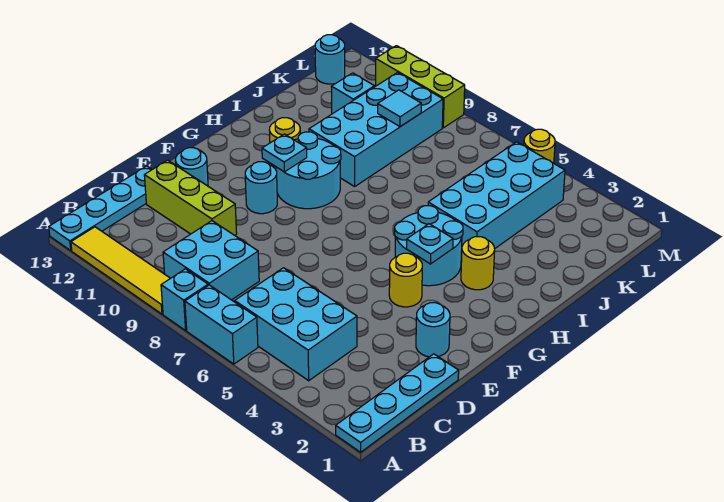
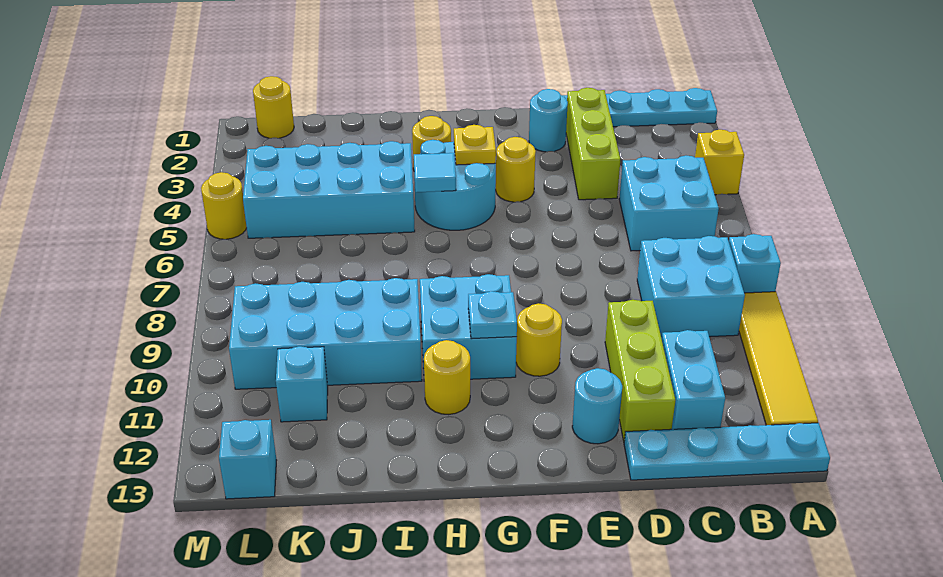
none -> yellow 1x1 brick [695,130,744,195]
cyan 1x2 brick [185,285,258,364] -> cyan 1x2 brick moved to [662,330,725,429]
cyan 2x3 brick [235,268,357,381] -> cyan 2x2 brick [619,156,719,251]
cyan 1x1 round brick [245,162,277,214] -> yellow 1x1 round brick [516,303,562,376]
cyan 1x1 plate [407,224,453,264] -> yellow 1x1 plate [454,125,496,165]
cyan 2x2 round brick [276,132,341,209] -> cyan 2x2 brick [420,274,517,379]
cyan 1x1 tile [378,90,421,127] -> cyan 1x1 tile moved to [414,153,456,192]
none -> yellow 1x1 round brick [253,76,294,138]
cyan 1x1 round brick [315,35,345,84] -> cyan 1x1 brick [219,420,277,499]
lime 1x3 brick [376,46,465,128] -> lime 1x3 brick moved to [566,88,620,200]

